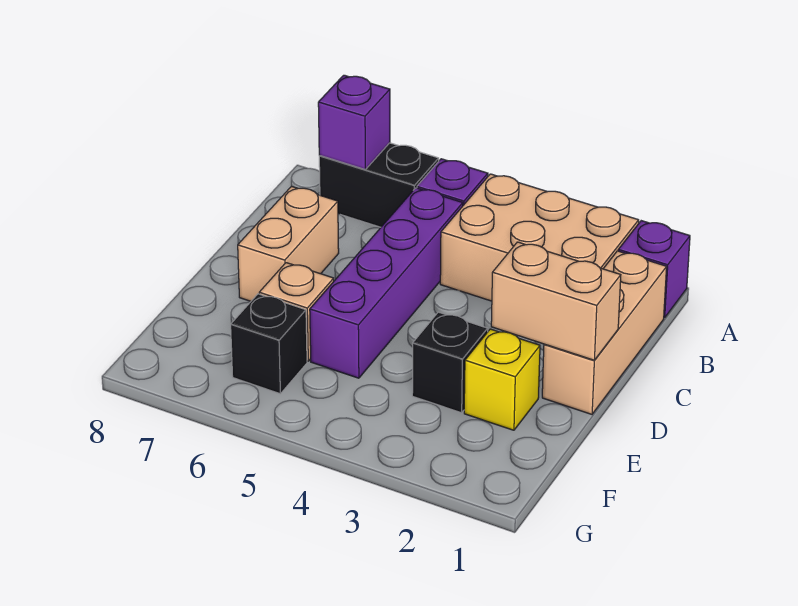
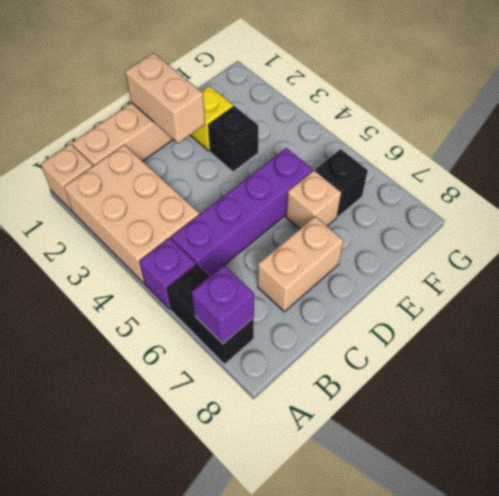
purple 1x1 brick [618,221,690,318] -> tan 1x1 brick [41,144,93,211]

